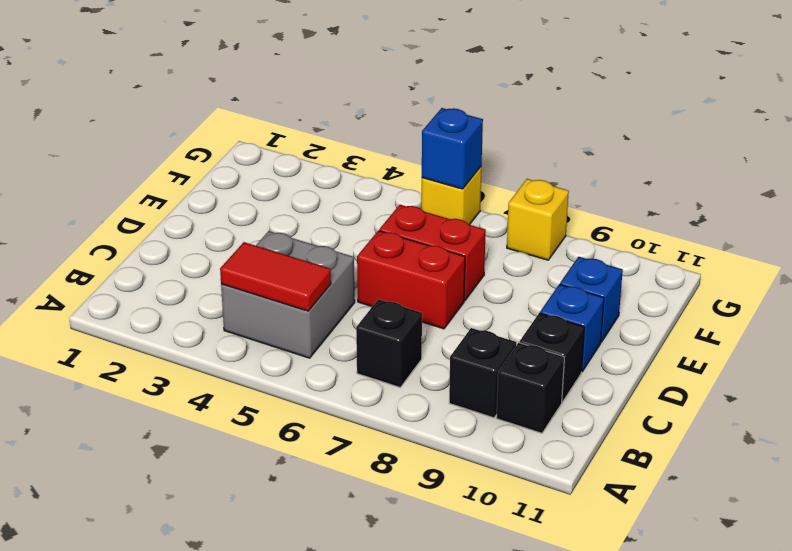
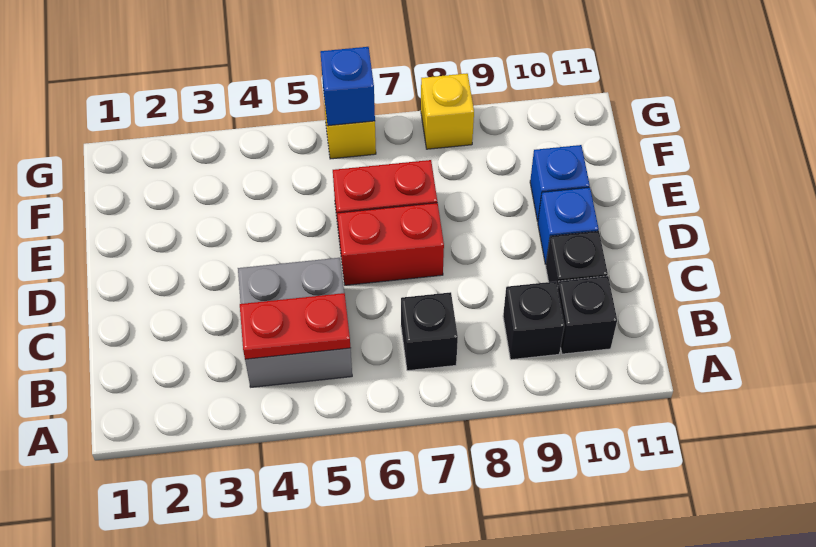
red 1x2 tile [220,242,331,311] -> red 1x2 plate [240,293,350,359]

